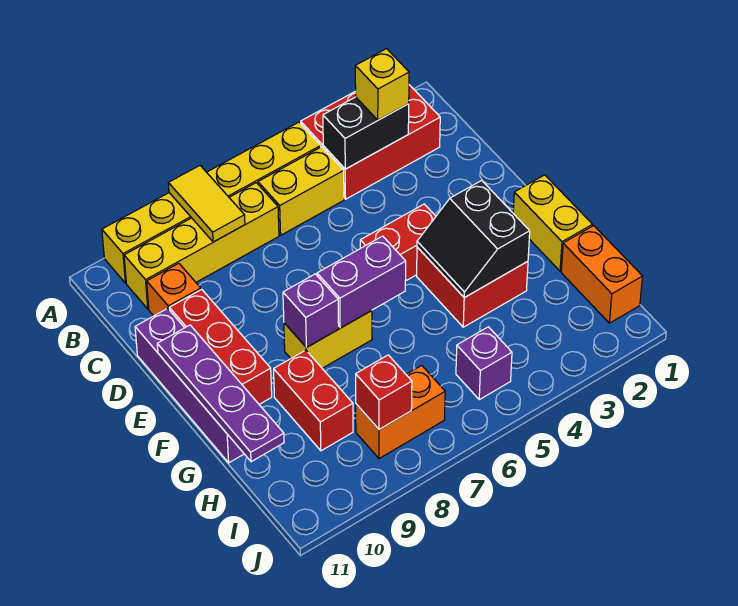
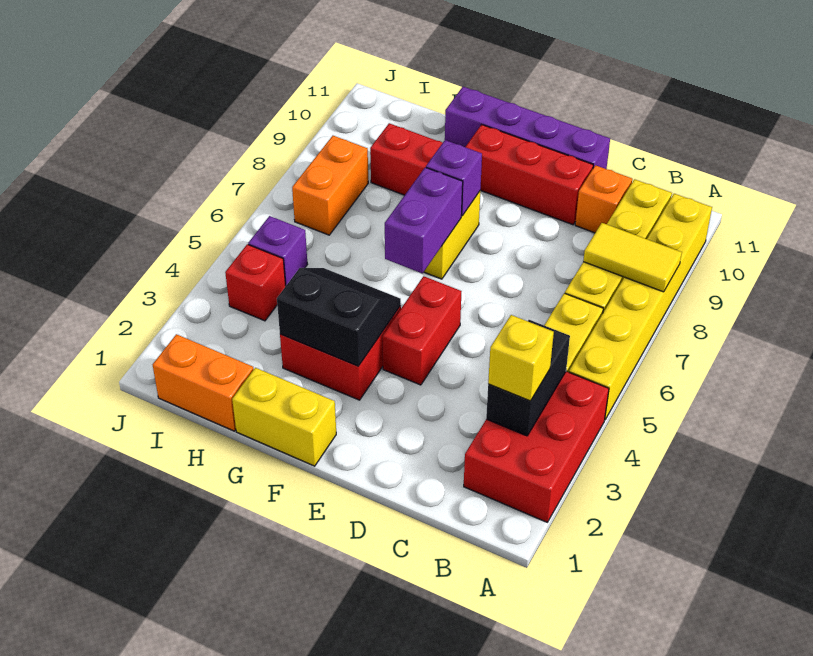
purple 1x4 plate [157,325,284,462] -> none
red 1x1 brick [356,355,412,429] -> red 1x1 brick moved to [225,244,286,321]

